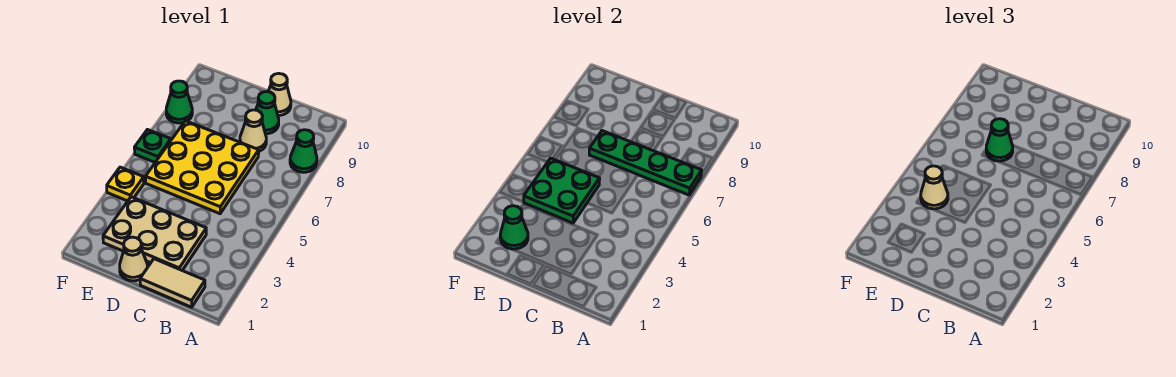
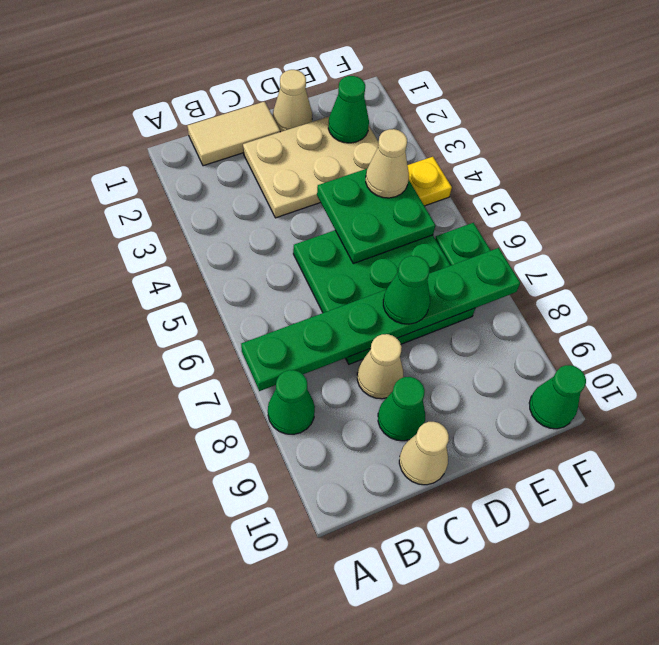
green 1x4 plate [589,131,702,195] -> green 1x6 plate [241,248,520,391]
yellow 3x3 plate [146,121,259,214] -> green 3x3 plate [293,230,475,364]
green 1x1 cone [166,81,192,123] -> green 1x1 cone moved to [529,365,586,429]

